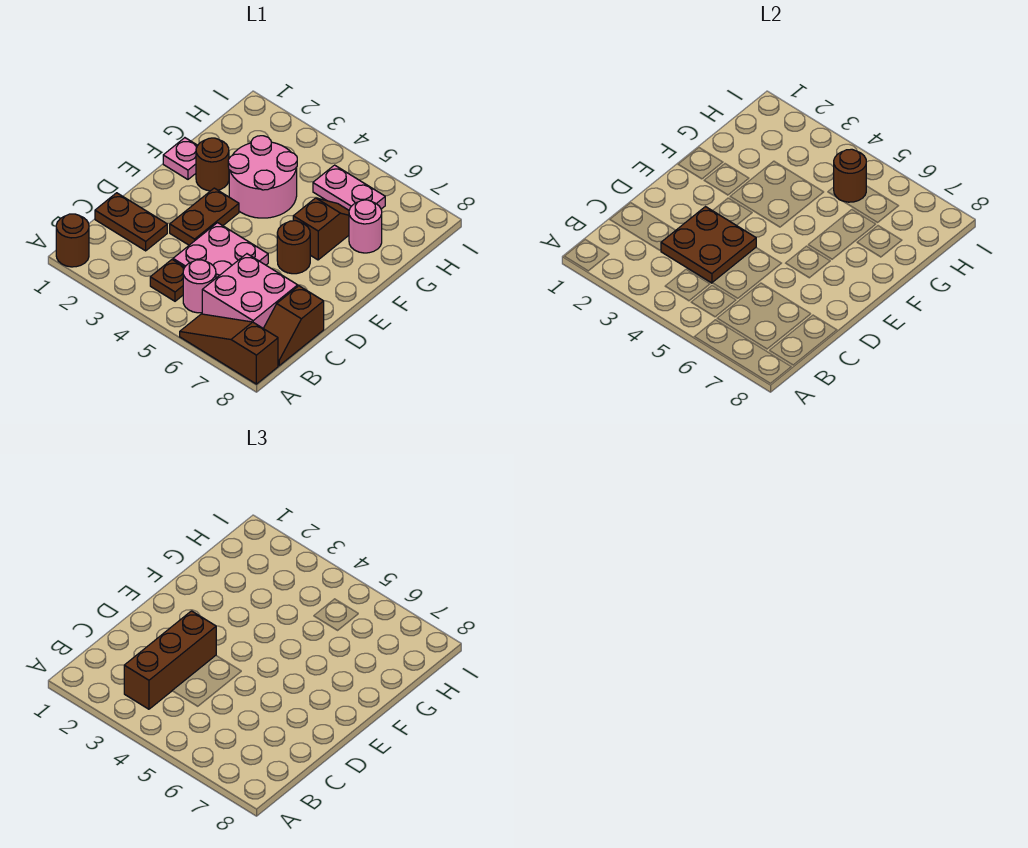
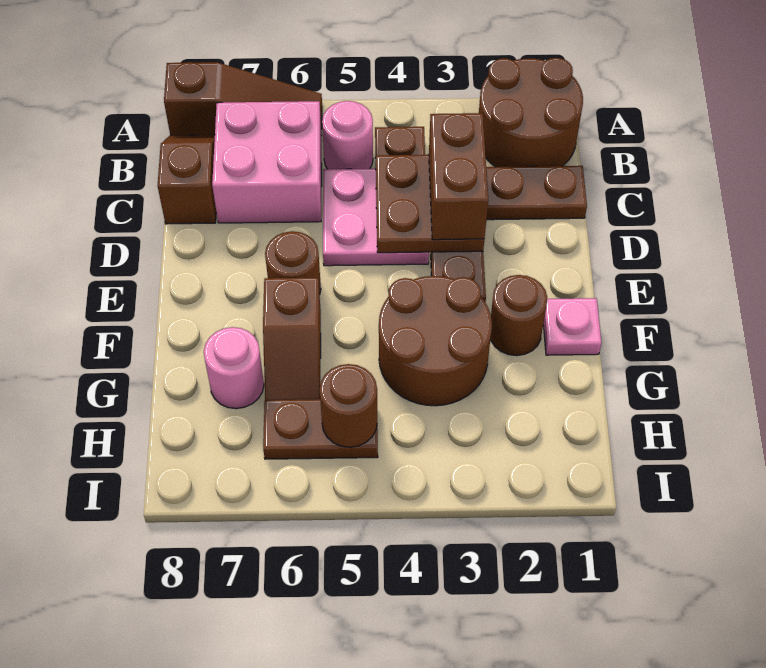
brown 1x1 round brick [56,214,89,267] -> brown 2x2 round brick [479,58,583,167]
brown 1x3 brick [124,611,216,709] -> brown 1x2 brick [429,113,488,240]
pink 2x2 round brick [228,136,297,218] -> brown 2x2 round brick [379,276,492,406]
pink 1x2 plate [313,165,385,210] -> brown 1x2 plate [263,399,378,459]

